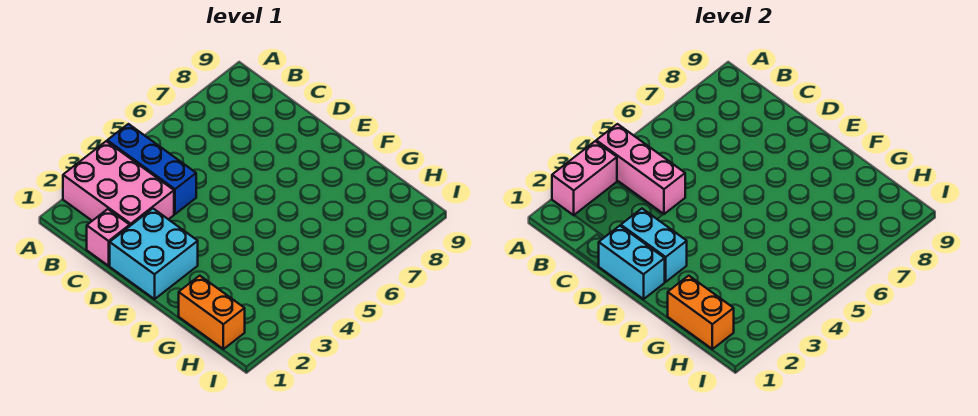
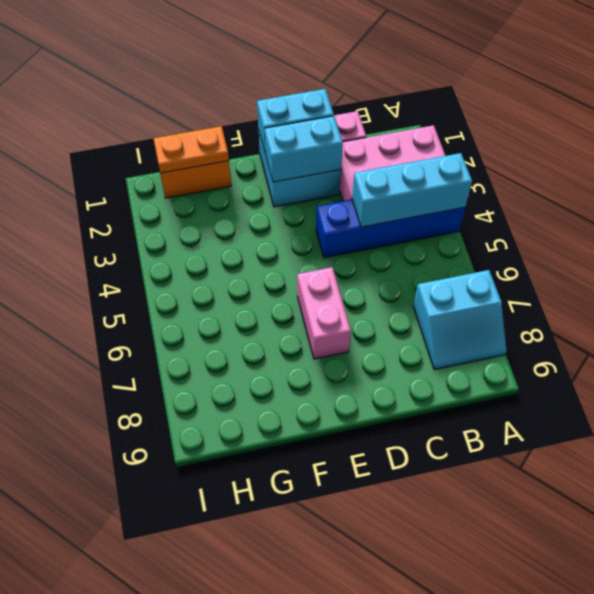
pink 1x2 brick [552,141,617,215] -> pink 1x2 brick moved to [297,267,351,359]
blue 1x3 brick [107,124,196,214] -> blue 1x4 brick [316,199,465,258]
pink 1x3 brick [596,124,685,214] -> cyan 1x3 brick [352,153,472,227]
none -> cyan 2x2 slope [413,270,507,370]
orange 1x2 brick [668,276,734,349] -> orange 1x2 plate [153,126,229,173]

